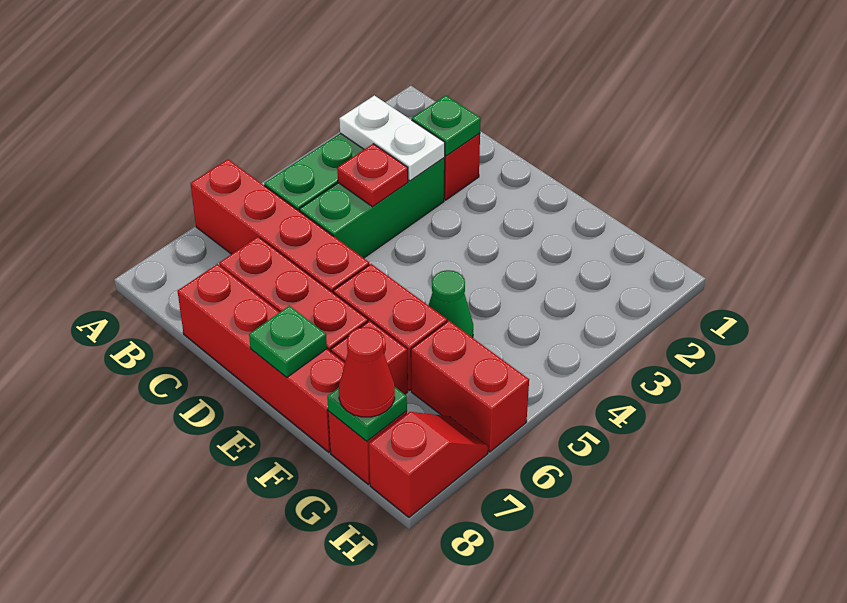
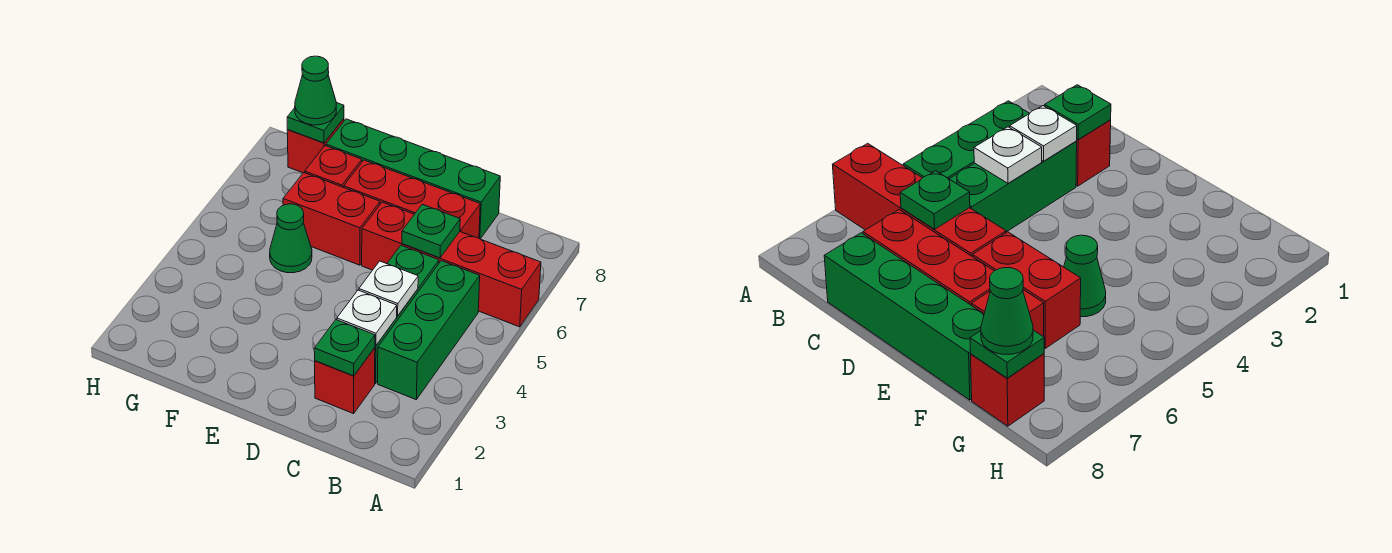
white 1x2 plate [339,95,445,181] -> white 1x1 plate [337,290,397,346]
red 1x1 plate [337,144,408,207] -> white 1x1 plate [359,261,418,316]
red 1x4 brick [178,264,345,452] -> green 1x4 brick [326,119,500,239]
green 1x1 plate [249,306,327,377] -> green 1x1 plate moved to [402,204,460,258]
red 1x2 brick [411,321,529,452] -> none
red 1x1 cone [339,327,395,417] -> green 1x1 cone [295,56,336,125]
red 1x2 slope [369,412,488,517] -> none

